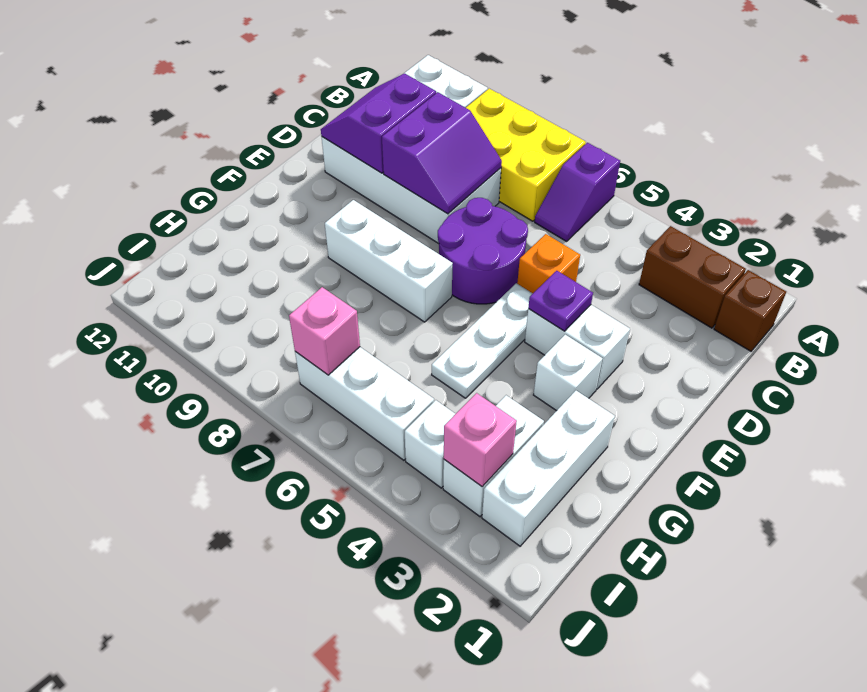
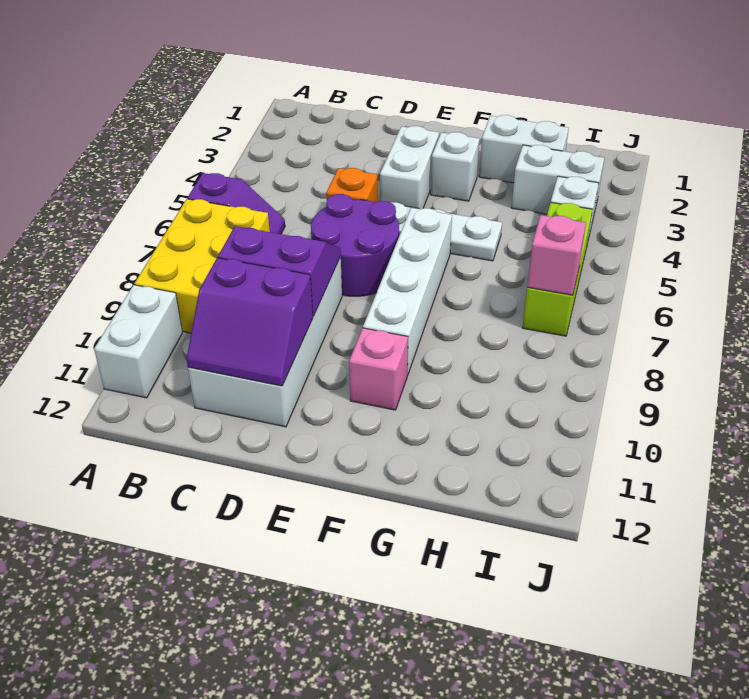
brown 1x1 brick [714,270,786,351] -> none
brown 1x2 brick [639,226,746,328] -> none
purple 1x1 plate [528,271,593,331] -> none
white 1x3 brick [325,200,453,322] -> white 1x4 brick [363,208,452,375]
white 1x3 brick [482,391,615,546] -> white 1x2 brick [479,115,569,183]
pink 1x1 brick [444,393,517,487] -> pink 1x1 brick moved to [349,328,408,410]
white 1x3 brick [295,347,434,460] -> lime 1x3 brick [523,202,593,336]

